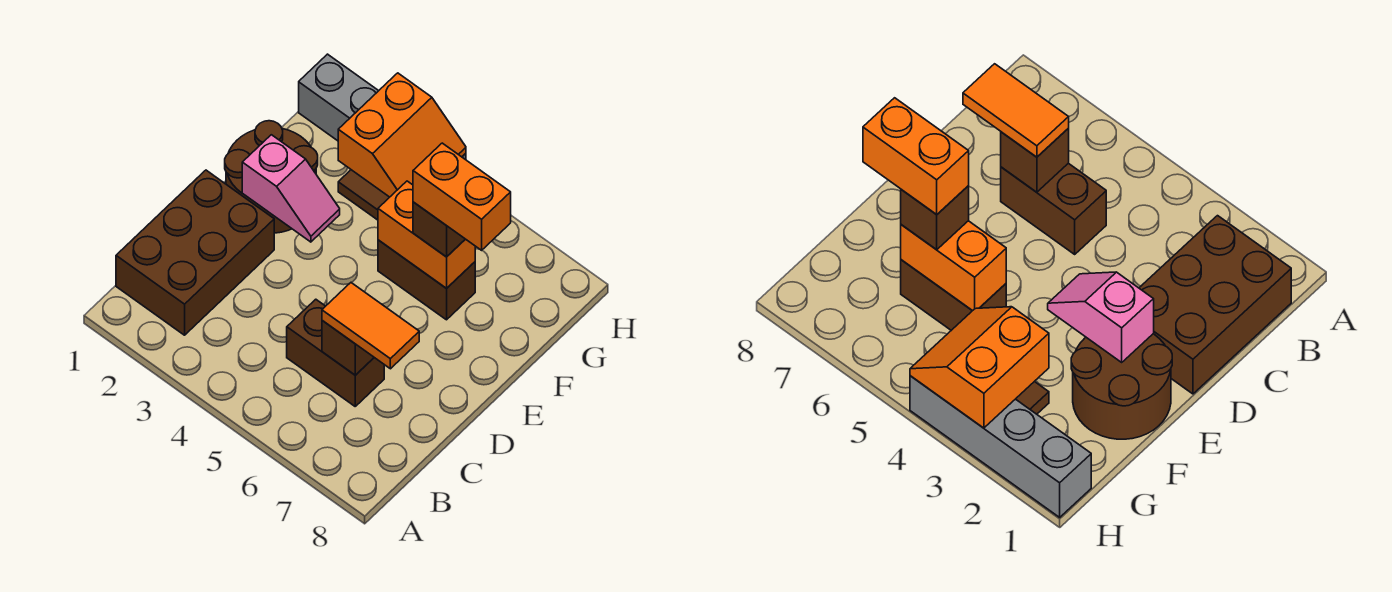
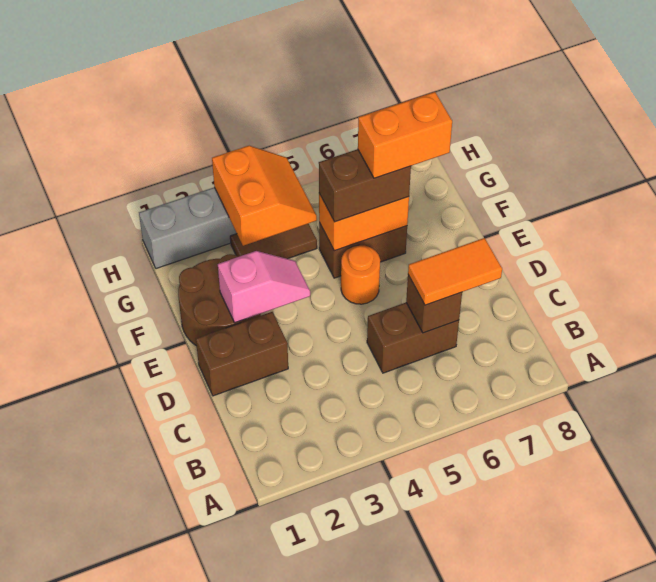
brown 2x3 brick [116,170,274,335] -> brown 1x2 brick [196,312,288,396]
none -> orange 1x1 round brick [341,245,380,304]
brown 1x1 brick [413,202,465,257] -> brown 1x2 brick [319,149,411,222]

